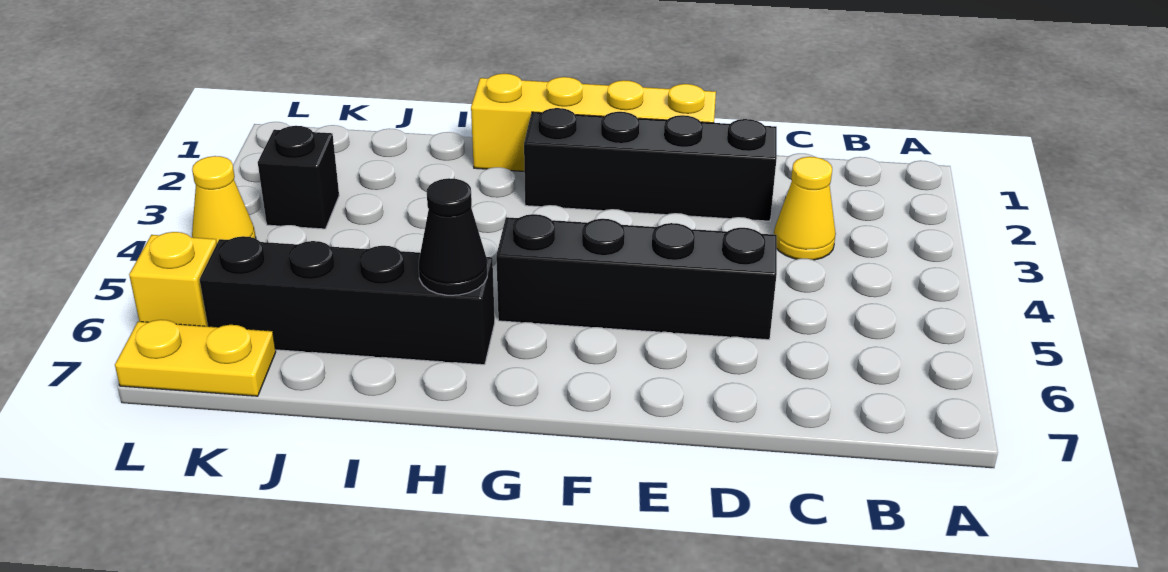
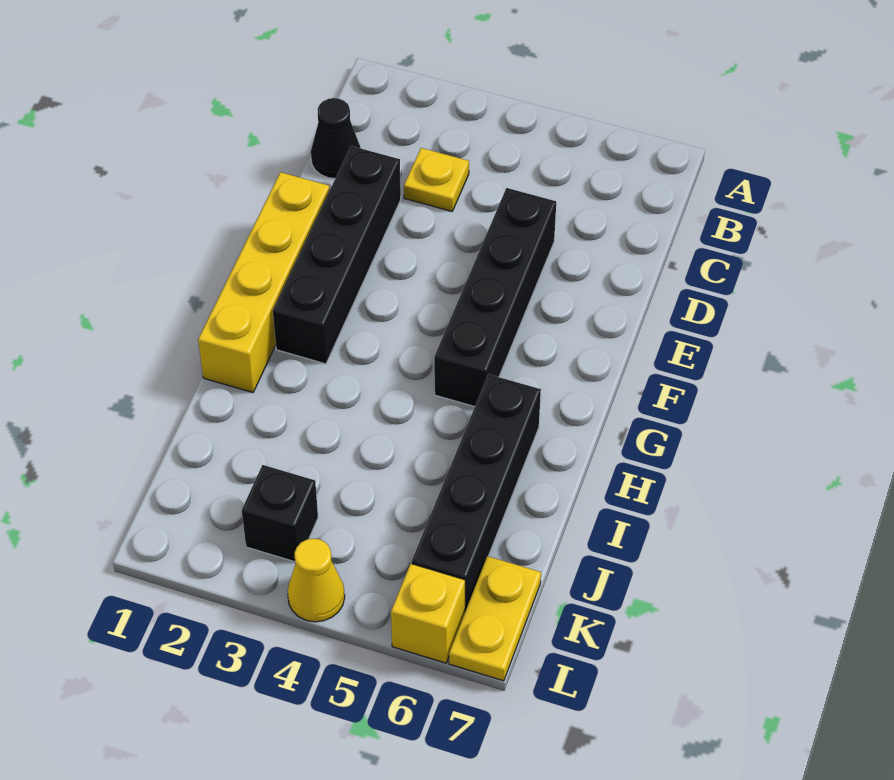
yellow 1x1 cone [774,157,836,260] -> yellow 1x1 plate [404,148,469,211]
black 1x1 cone [419,178,487,295] -> black 1x1 cone moved to [311,98,361,179]

